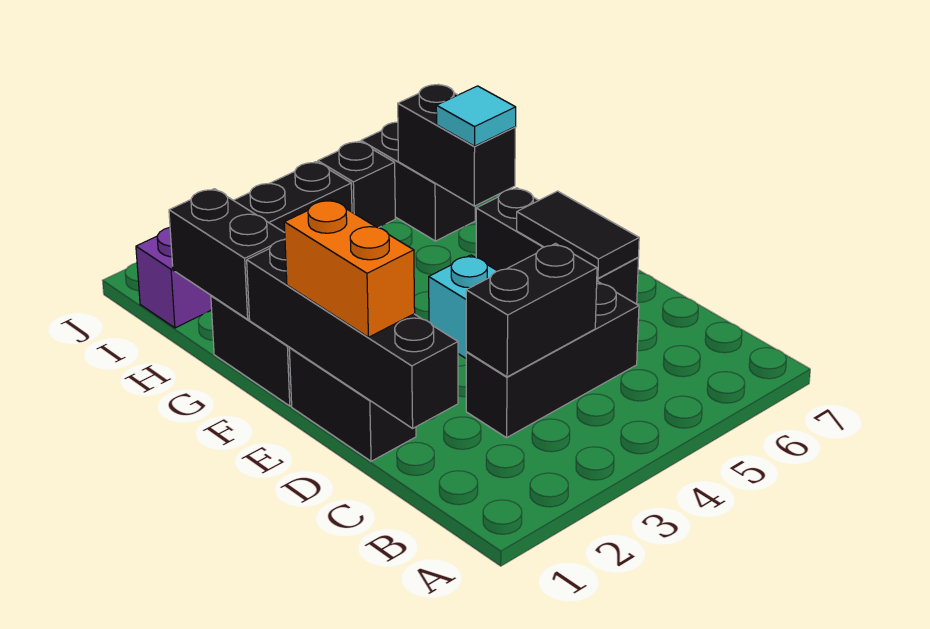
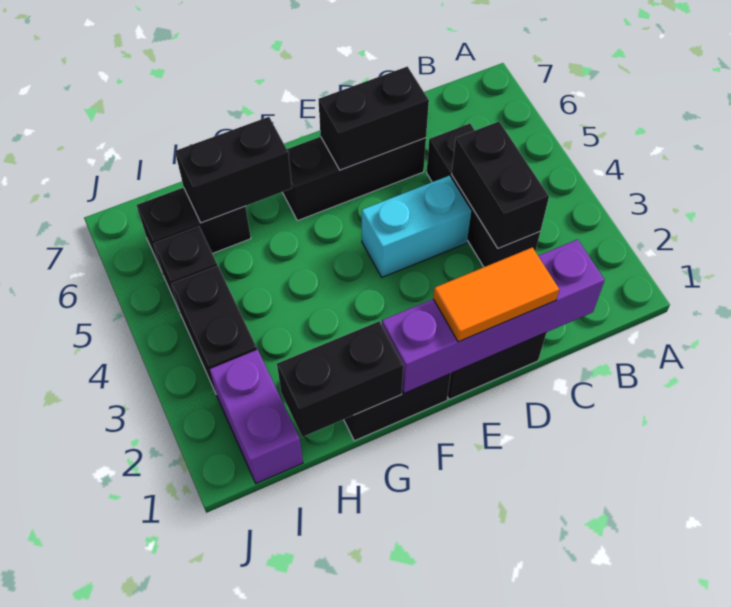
black 1x4 brick [247,240,458,428] -> purple 1x4 brick [382,239,605,393]
orange 1x2 brick [284,200,415,337] -> orange 1x2 tile [433,247,559,342]
black 1x2 tile [517,191,639,278] -> black 1x2 brick [318,67,429,170]
cyan 1x1 tile [436,86,516,146] -> none

